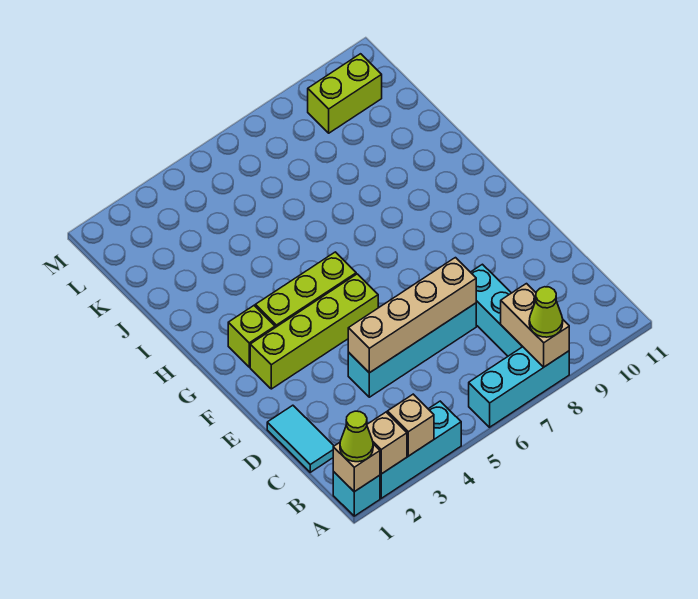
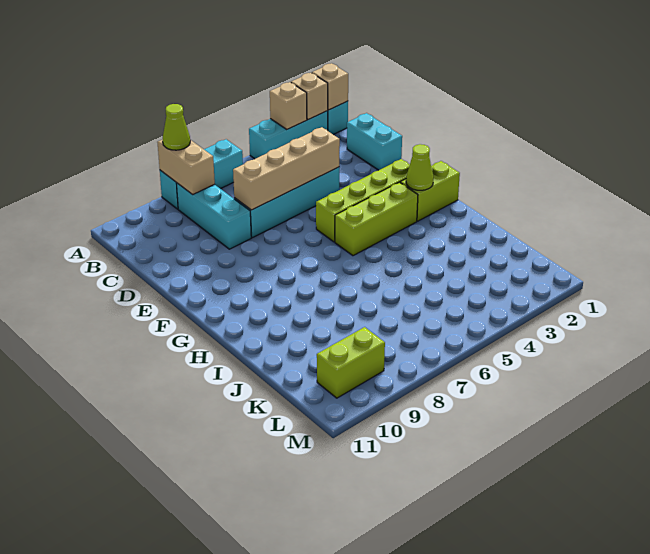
lime 1x1 cone [340,411,373,462] -> lime 1x1 cone moved to [406,144,433,190]
cyan 1x2 tile [267,405,334,472] -> cyan 1x2 brick [347,113,402,170]
lime 1x1 brick [228,306,275,367] -> lime 1x2 brick [400,161,460,221]

